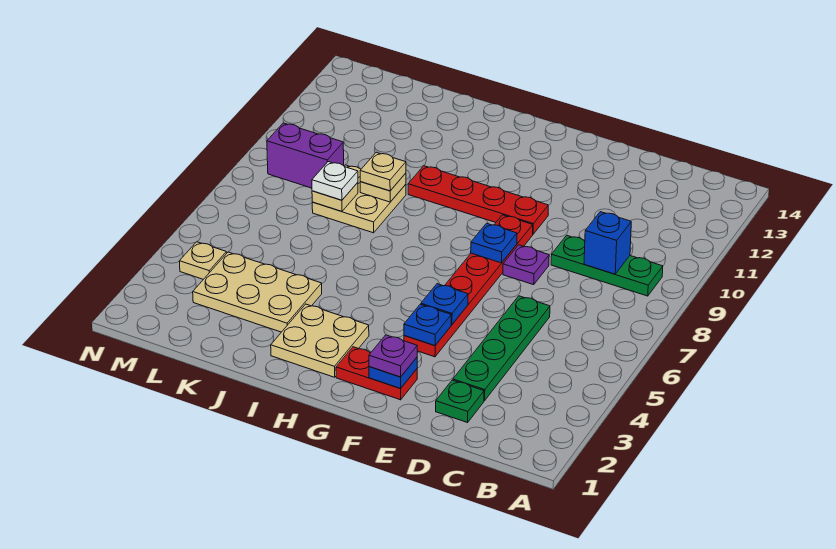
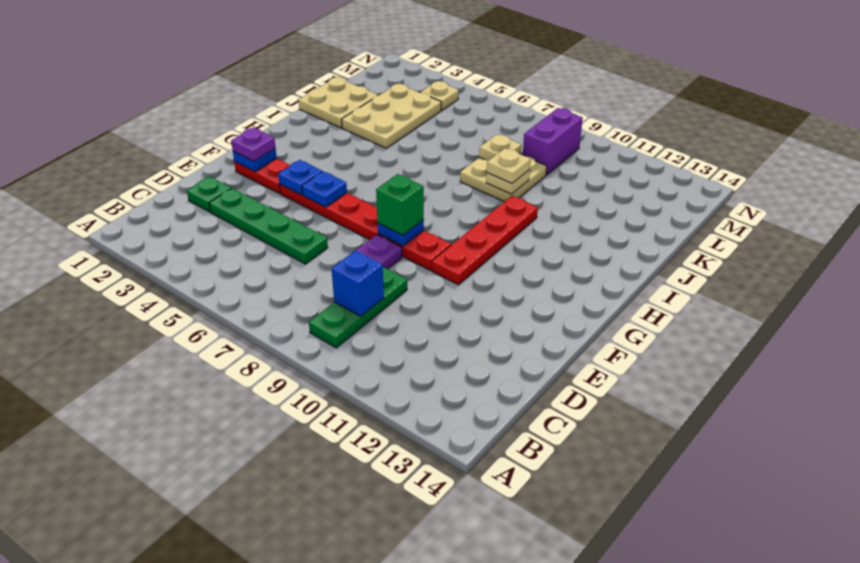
red 1x2 plate [336,347,417,400] -> red 1x2 plate turned to [234,159,290,194]
none -> green 1x1 brick [376,174,424,235]
tan 2x2 plate [271,304,369,377] -> tan 2x2 plate moved to [299,77,378,128]
white 1x1 plate [312,162,358,200] -> none

